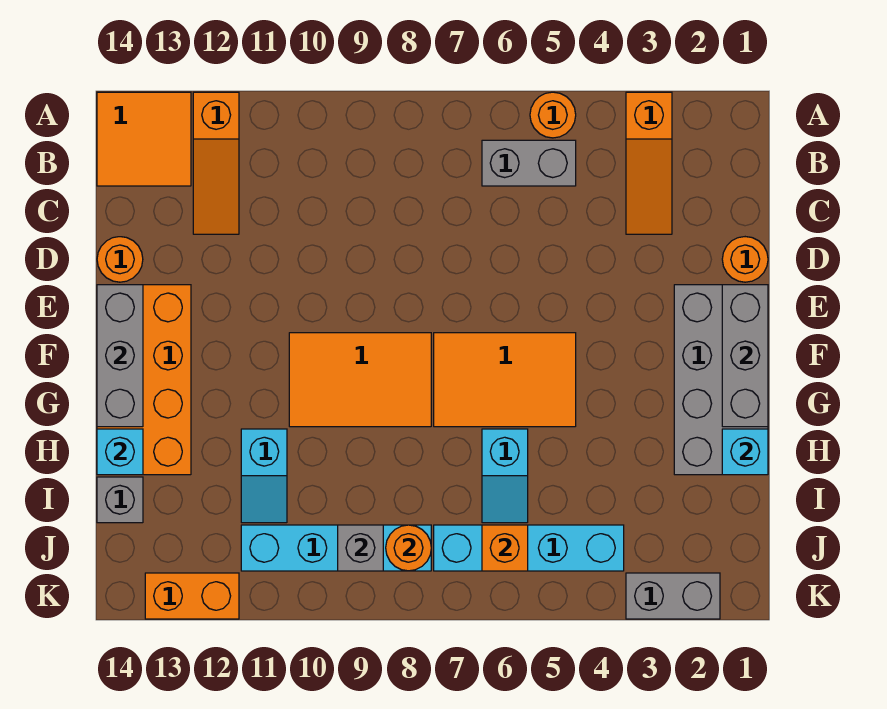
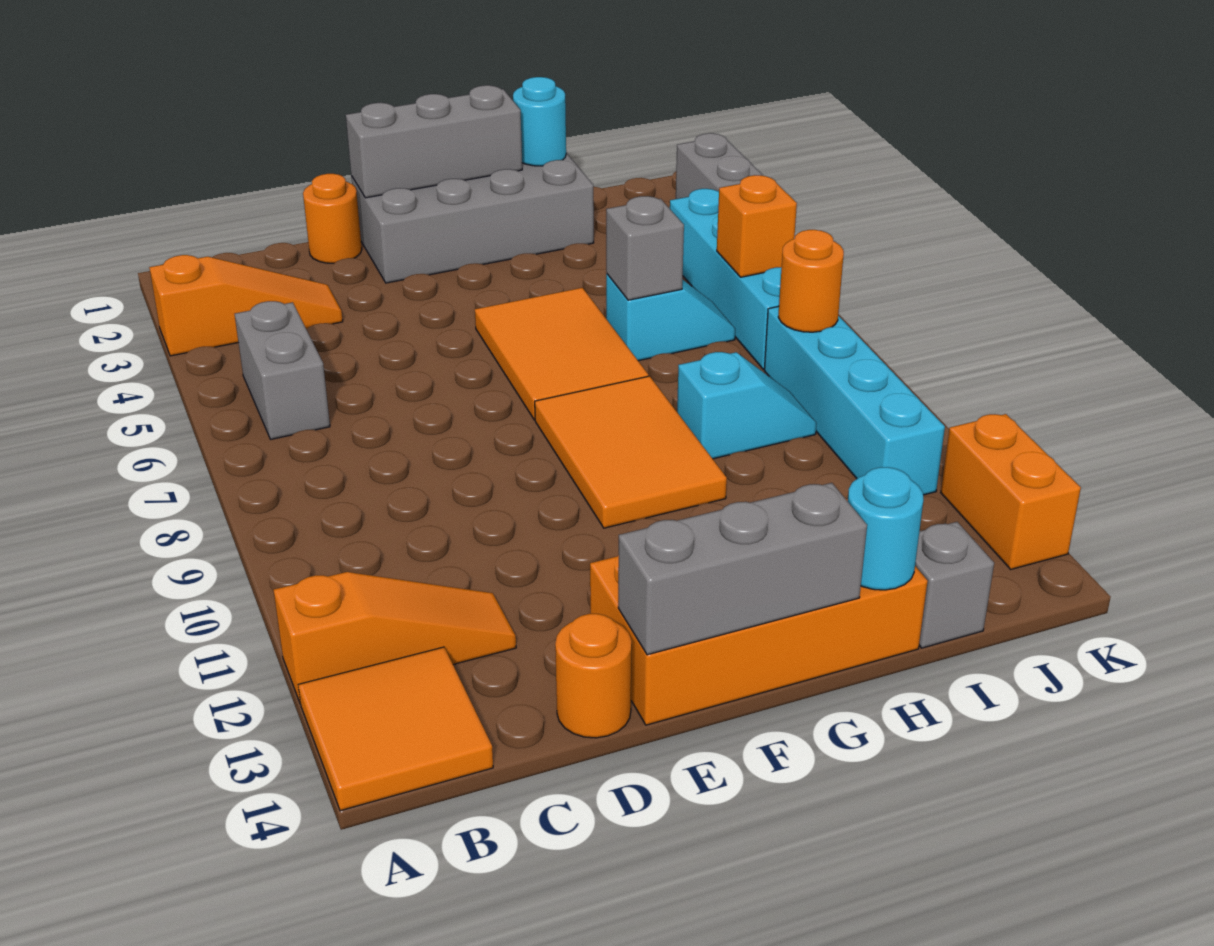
orange 1x1 round brick [530,92,576,138] -> none
cyan 1x1 brick [722,429,768,475] -> cyan 1x1 round brick [513,77,566,166]
cyan 1x2 slope [241,429,287,523] -> cyan 1x2 slope moved to [677,352,817,459]
cyan 1x1 brick [97,429,143,475] -> cyan 1x1 round brick [848,467,924,590]
grey 1x1 brick [338,525,383,571] -> grey 1x1 brick moved to [606,196,684,300]

